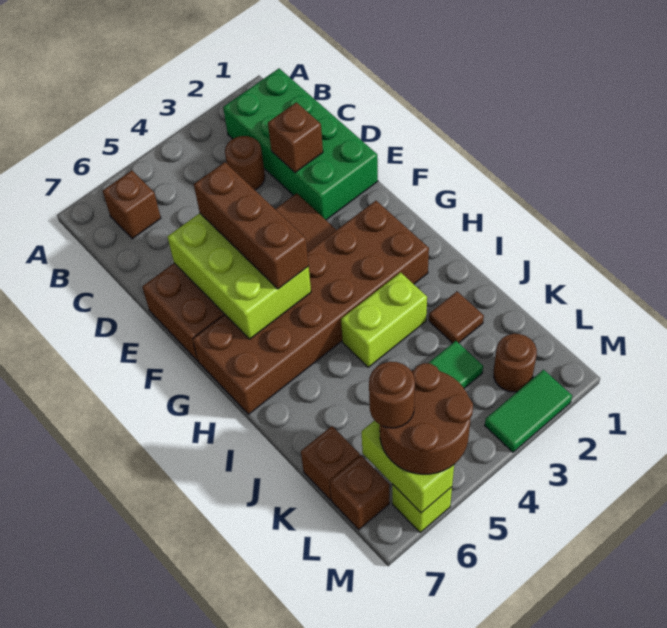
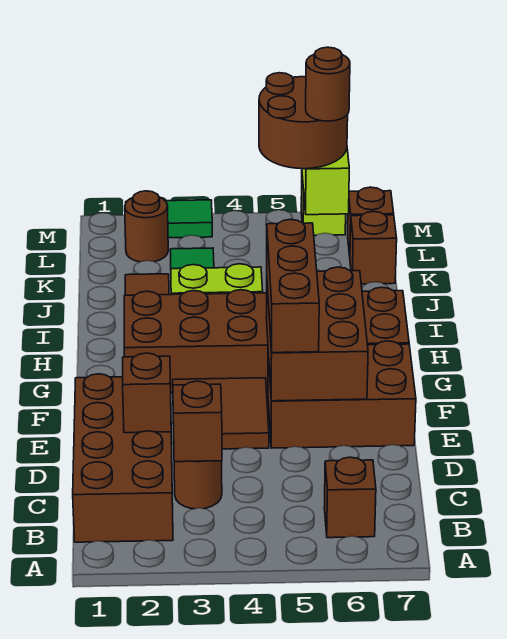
green 2x4 brick [223,69,378,220] -> brown 2x4 brick [73,374,173,542]
none -> brown 1x1 brick [173,381,222,462]
lime 2x3 brick [167,213,311,339] -> brown 2x3 brick [266,267,368,401]

